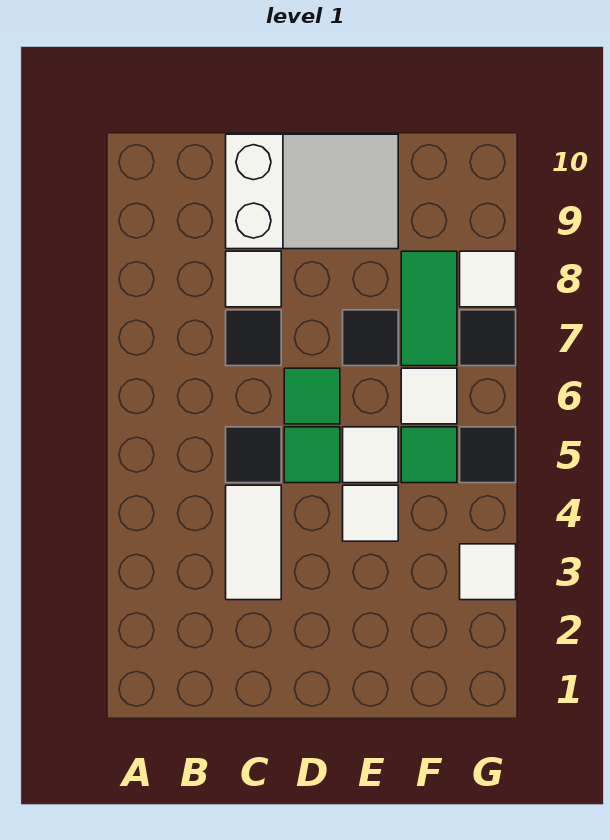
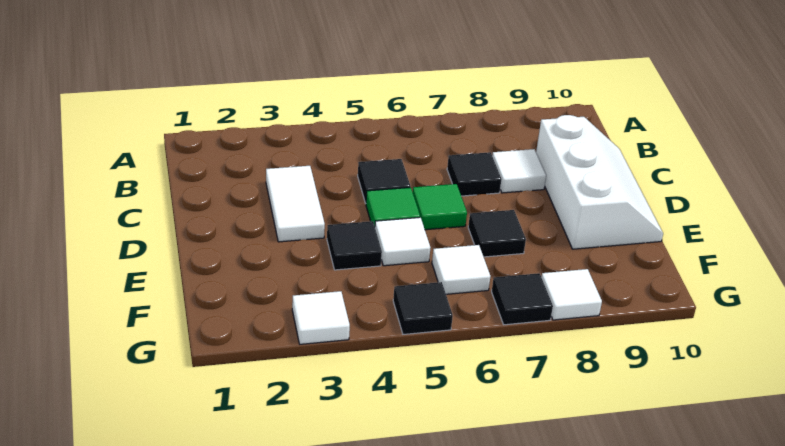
white 1x2 tile [226,485,281,600] -> white 1x2 tile turned to [266,166,325,242]
white 2x3 slope [226,134,398,249] -> white 2x3 slope turned to [536,115,663,249]
white 1x1 tile [343,485,398,541] -> black 1x1 tile [327,221,382,270]
green 1x1 tile [401,427,457,483] -> none
green 1x2 tile [401,251,457,366] -> none

